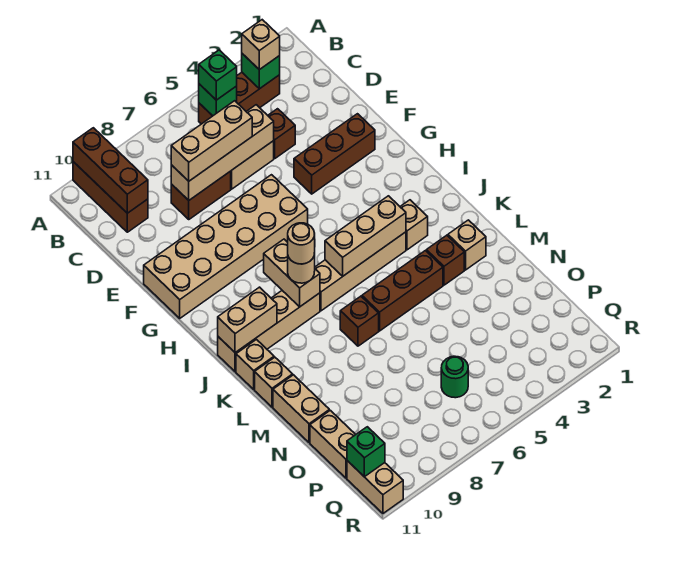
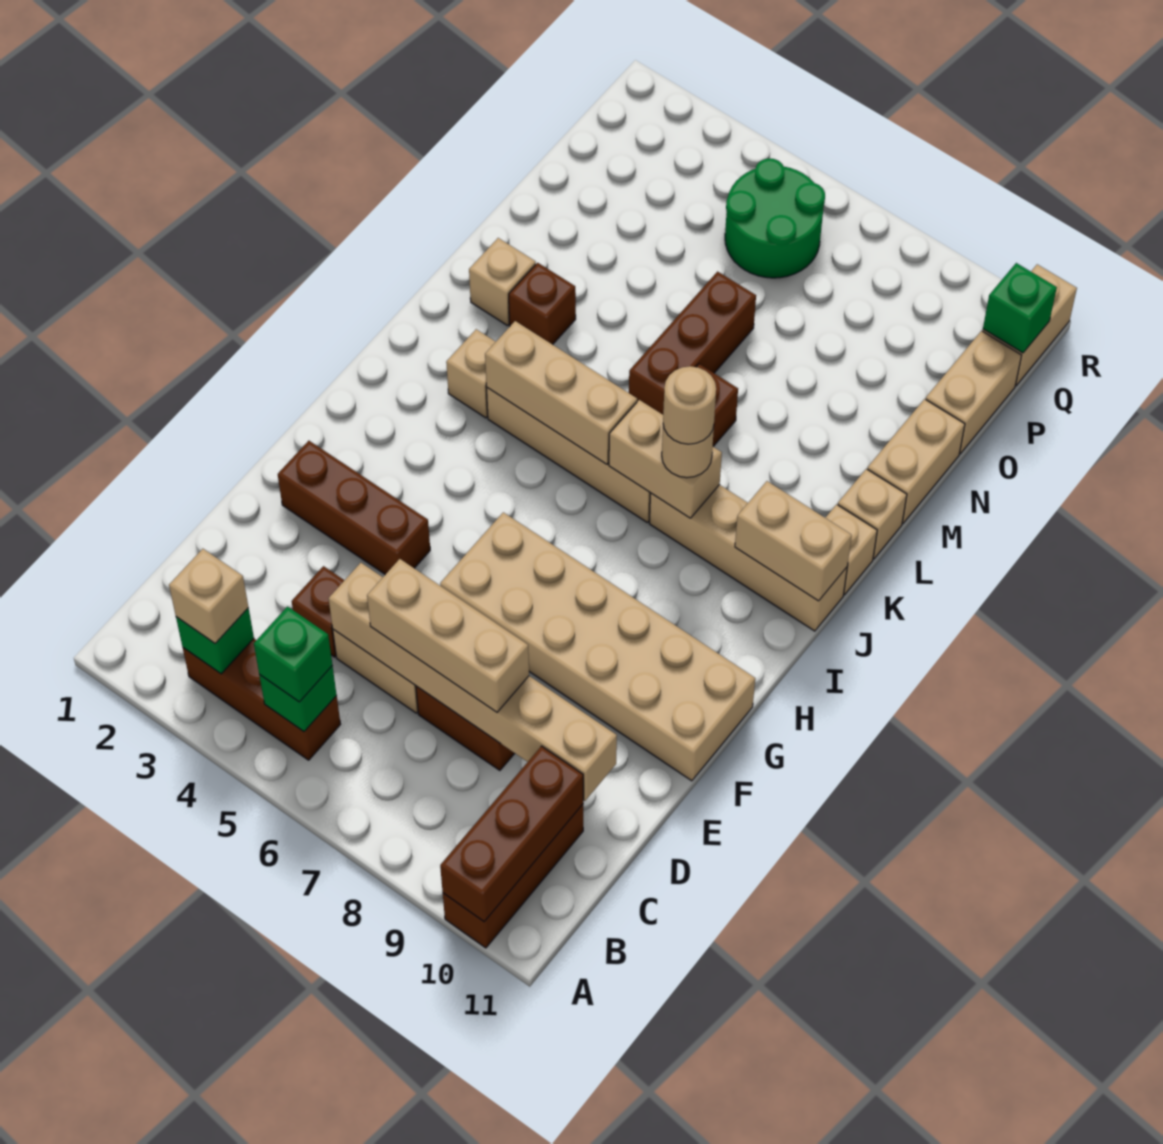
tan 1x4 brick [171,105,274,200] -> tan 1x6 brick [328,563,617,801]
tan 1x2 brick [264,239,320,307] -> tan 1x2 brick turned to [609,400,722,518]
brown 1x3 brick [362,251,443,331] -> brown 1x3 brick turned to [629,272,756,414]
green 1x1 round brick [441,356,468,398] -> green 2x2 round brick [725,158,825,278]

